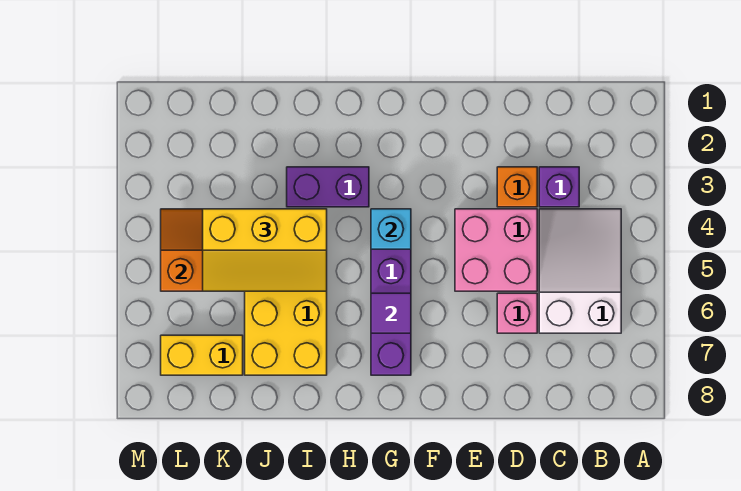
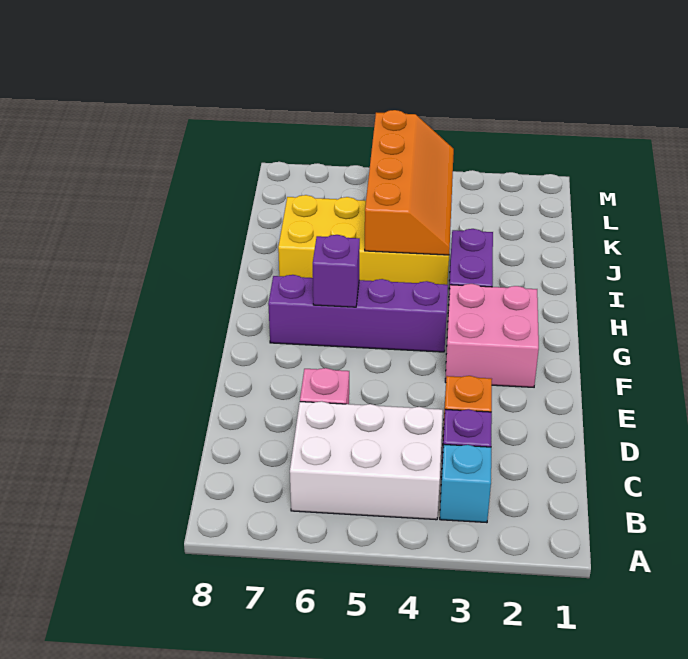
white 2x3 slope [539,209,621,333] -> white 2x3 brick [290,401,443,520]
pink 2x2 brick [455,209,537,291] -> pink 2x2 brick moved to [445,284,539,387]
cyan 1x1 brick [371,209,411,249] -> cyan 1x1 brick moved to [440,444,491,523]
purple 1x1 tile [371,293,411,333] -> purple 1x1 brick [313,235,360,307]
yellow 2x3 slope [203,209,327,291] -> none
yellow 1x2 brick [161,335,243,375] -> none

